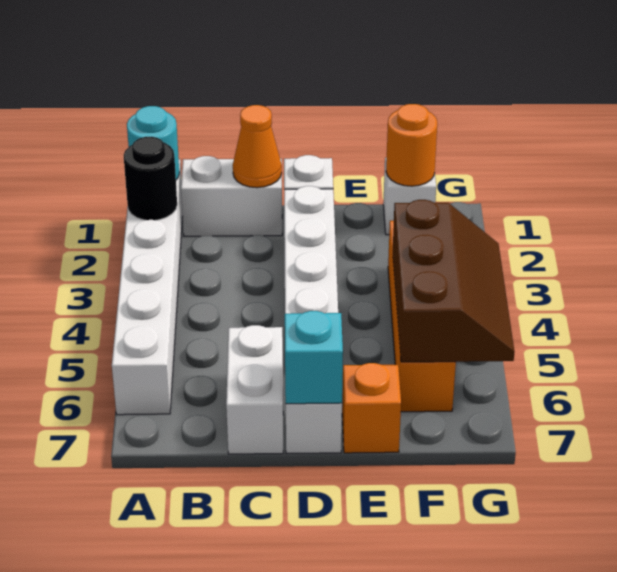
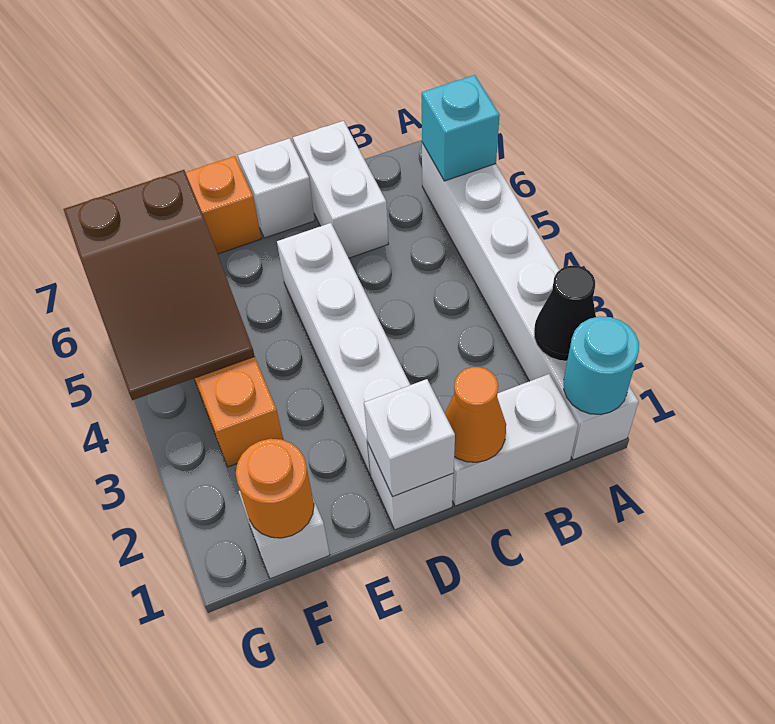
black 1x1 round brick [124,137,177,220] -> black 1x1 cone [534,266,596,361]
none -> white 1x1 brick [364,379,455,497]
cyan 1x1 brick [285,311,343,404] -> cyan 1x1 brick moved to [422,75,500,181]
brown 2x3 slope [393,200,514,362] -> brown 2x3 slope turned to [63,170,255,400]

